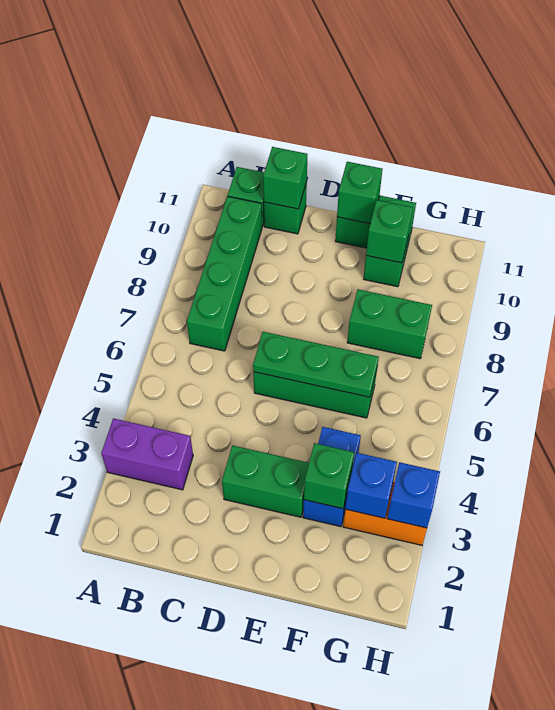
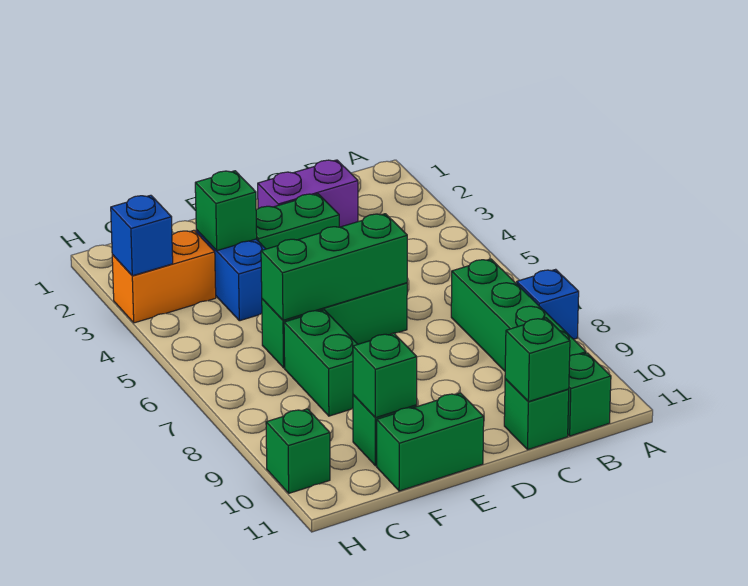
purple 1x2 brick [101,418,193,490] -> purple 1x2 brick moved to [258,160,358,227]
green 1x3 plate [253,332,379,397] -> green 1x3 brick [261,214,407,320]
green 1x1 brick [337,162,382,224] -> green 1x1 brick moved to [266,409,330,493]
green 1x2 brick [347,289,432,359] -> green 1x2 brick turned to [284,310,358,416]
blue 1x1 brick [345,453,397,518] -> blue 1x1 brick moved to [517,269,579,339]

